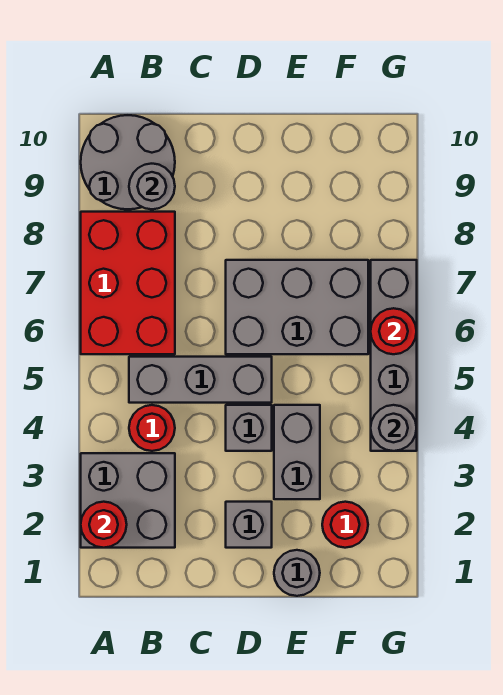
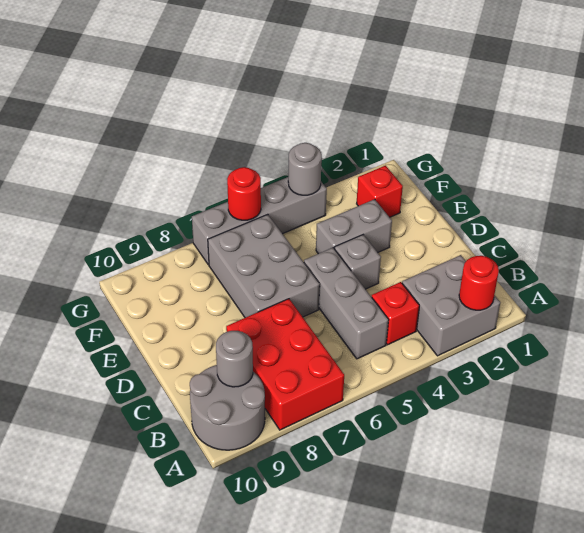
red 2x3 brick [81,212,175,354] -> red 2x3 brick turned to [226,299,344,430]
red 1x1 round brick [129,405,175,451] -> red 1x1 brick [372,282,419,345]
grey 1x1 brick [226,502,272,548] -> none
grey 1x1 round brick [274,550,320,596] -> none
red 1x1 round brick [322,502,368,548] -> red 1x1 brick [357,166,403,217]

